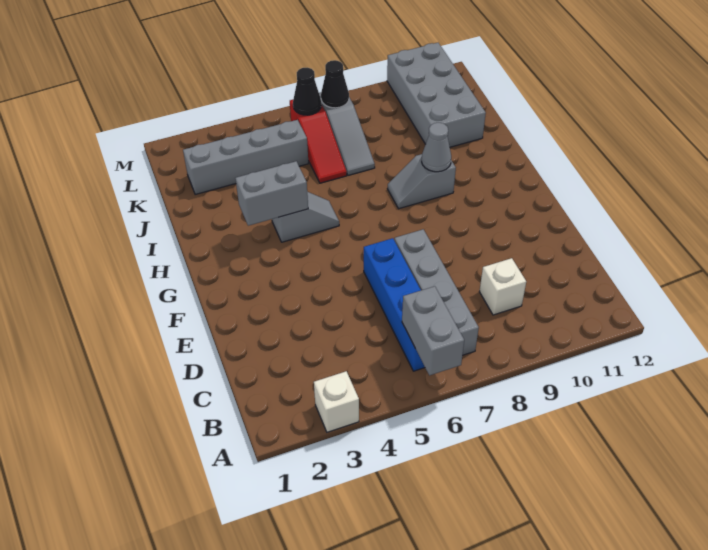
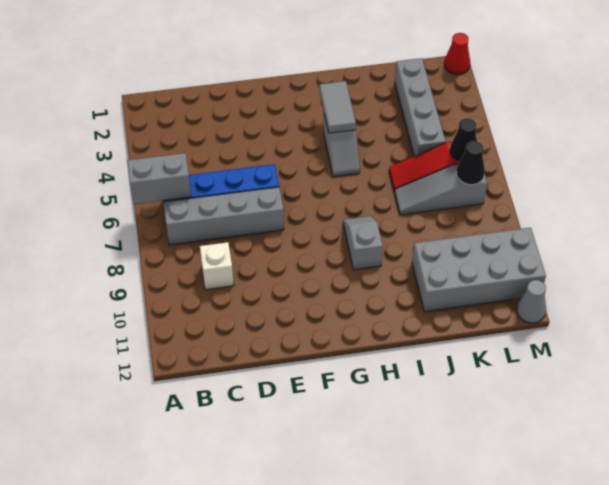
white 1x1 brick [314,371,359,432] -> none
grey 1x2 brick [235,161,308,226] -> grey 1x2 tile [319,81,356,133]
grey 1x1 cone [422,123,451,172] -> grey 1x1 cone moved to [516,280,546,323]
none -> red 1x1 cone [444,33,470,74]

